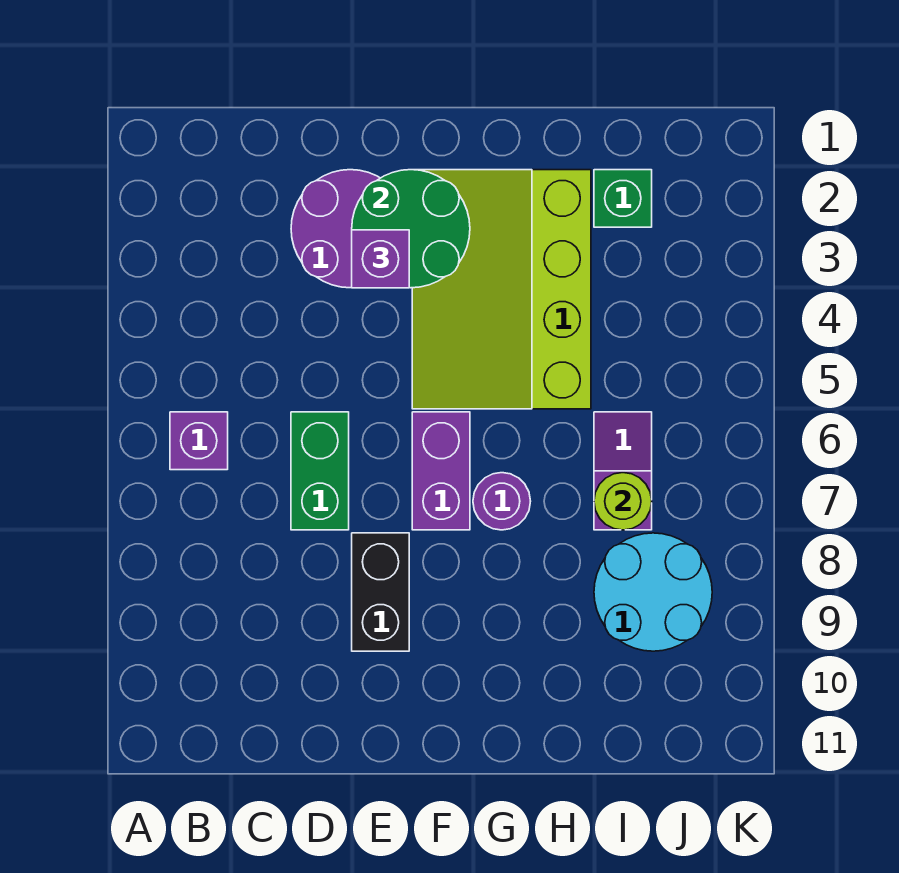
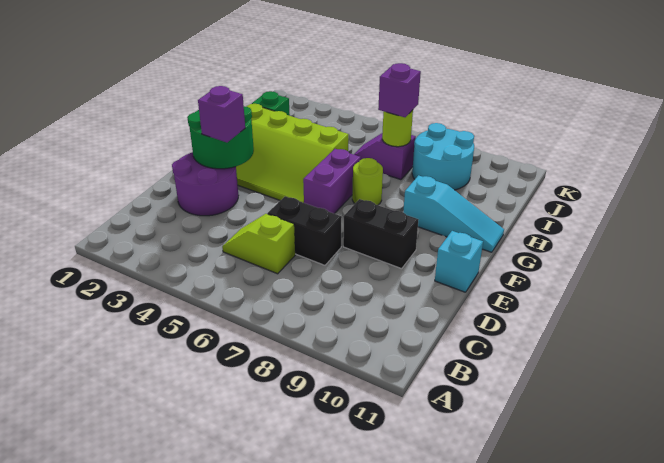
purple 1x1 brick [170,412,228,470] -> purple 1x1 brick moved to [378,63,421,117]
none -> lime 1x2 slope [222,214,295,274]
green 1x2 brick [291,412,349,530] -> black 1x2 brick [267,196,342,265]
none -> cyan 1x1 brick [435,231,483,292]
purple 1x2 brick [412,412,470,530] -> purple 1x2 brick turned to [303,149,361,214]
purple 1x1 round brick [473,473,531,530] -> lime 1x1 round brick [352,158,383,205]
none -> cyan 1x3 slope [403,175,504,252]

